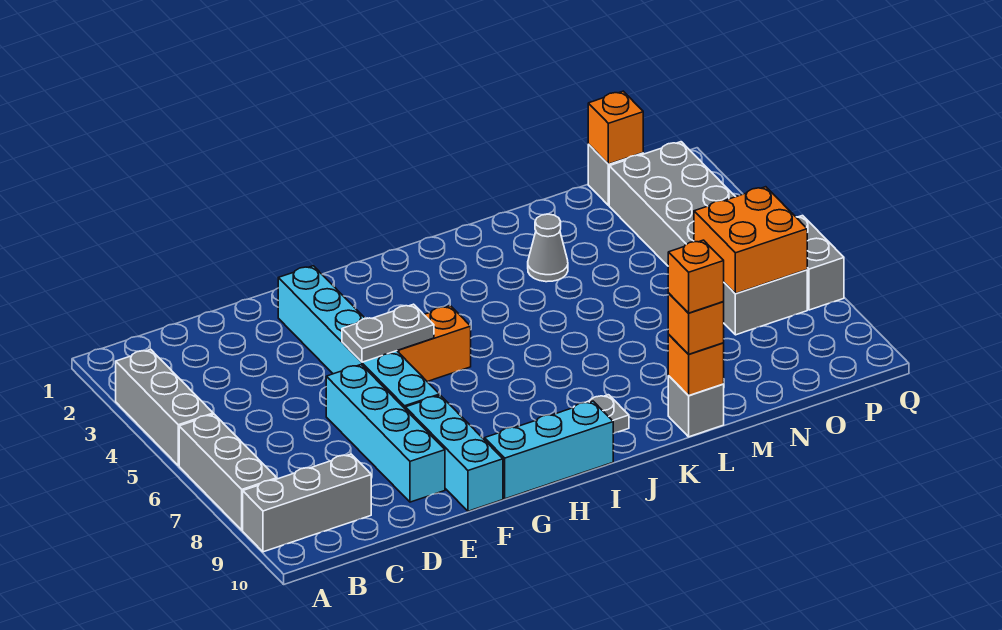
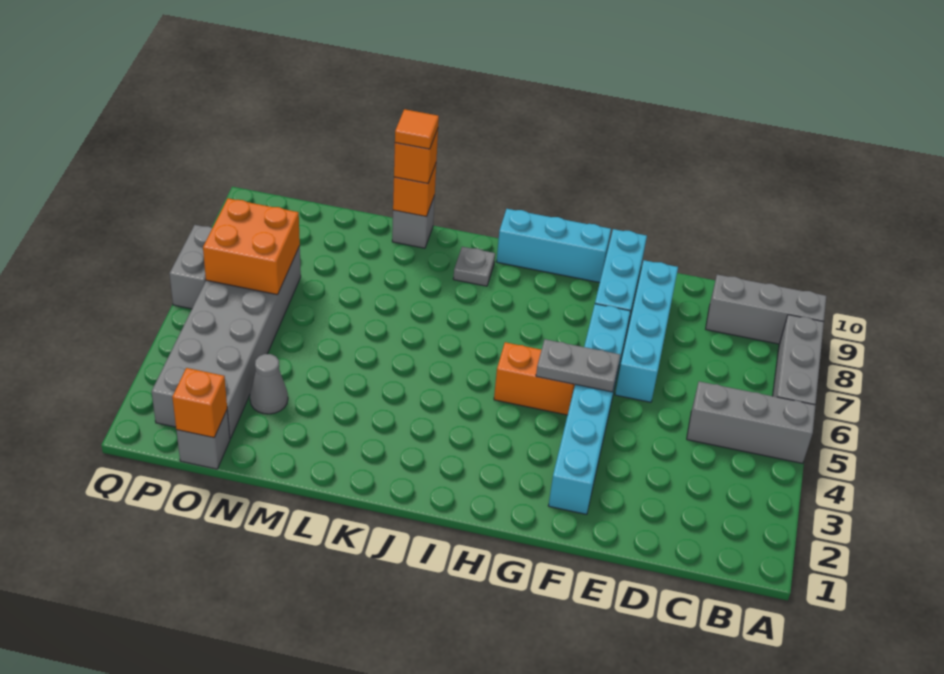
grey 1x3 brick [116,349,213,465] -> grey 1x3 brick turned to [687,381,816,463]
grey 1x1 cone [528,214,568,282] -> grey 1x1 cone moved to [250,354,288,414]
orange 1x1 brick [668,240,724,313] -> orange 1x1 tile [395,109,439,149]

